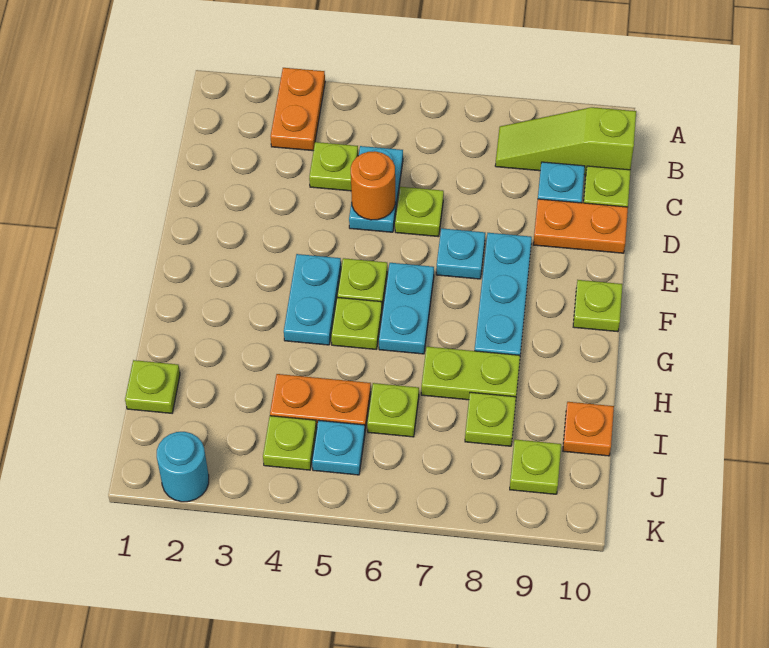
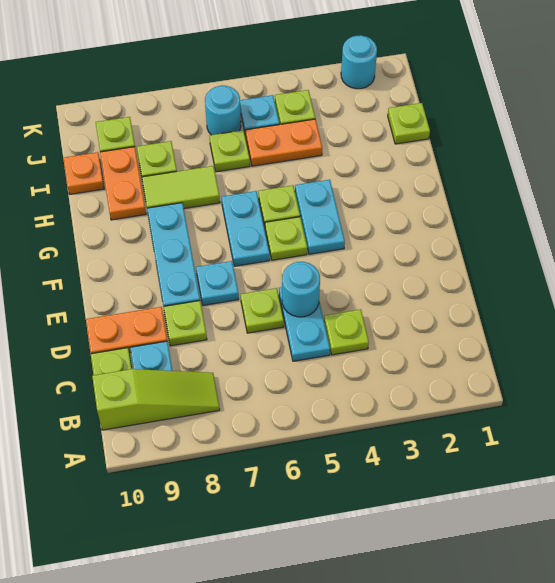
orange 1x2 plate [271,68,325,151] -> orange 1x2 plate moved to [100,147,146,220]
orange 1x1 round brick [351,151,395,220] -> cyan 1x1 round brick [282,262,320,317]
lime 1x1 plate [573,280,623,332] -> lime 1x1 plate moved to [164,301,207,346]
lime 1x2 plate [421,347,520,400] -> lime 1x2 tile [142,166,220,209]
none -> cyan 1x1 round brick [205,86,241,135]

